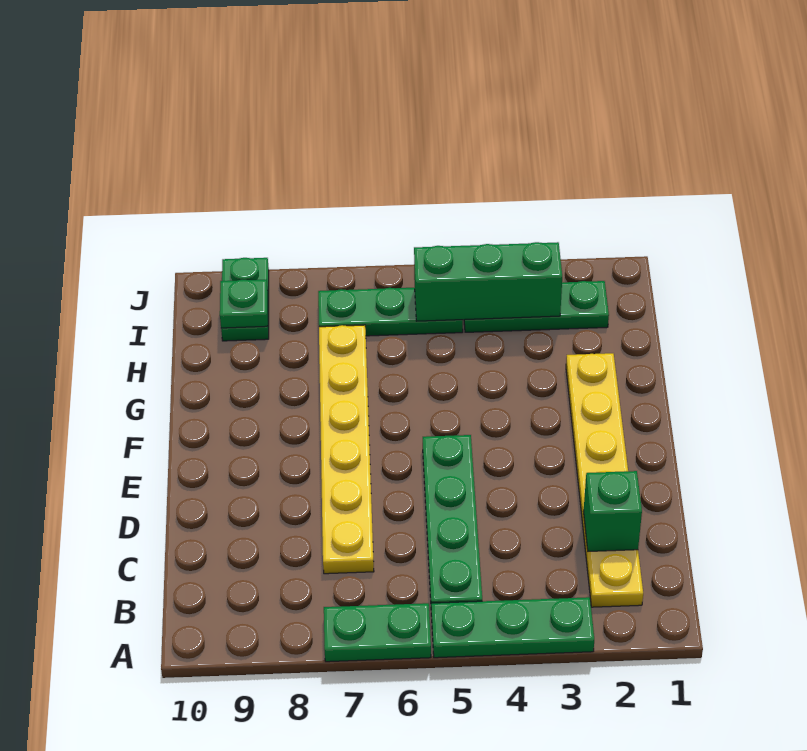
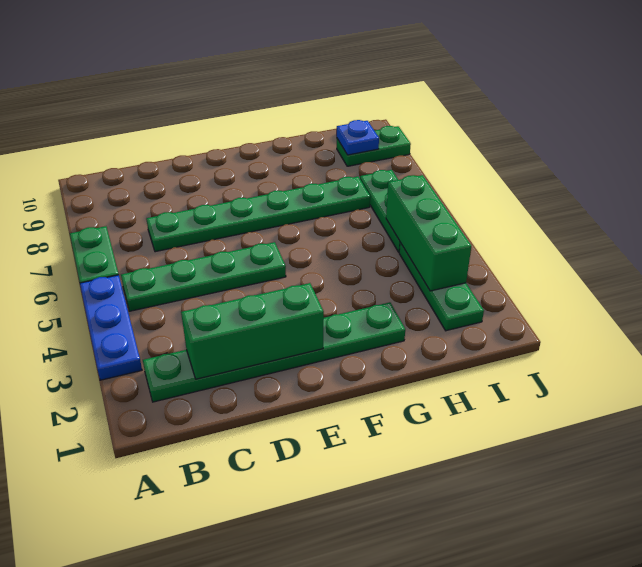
green 1x3 plate [431,597,594,658] -> blue 1x3 plate [80,275,142,380]
yellow 1x6 plate [566,353,643,607] -> green 1x6 plate [143,302,405,402]
green 1x1 brick [583,471,642,551] -> green 1x3 brick [181,283,324,379]
yellow 1x6 plate [319,325,374,574] -> green 1x6 plate [146,177,370,252]
green 1x1 plate [220,280,268,328] -> blue 1x1 plate [337,120,379,155]

